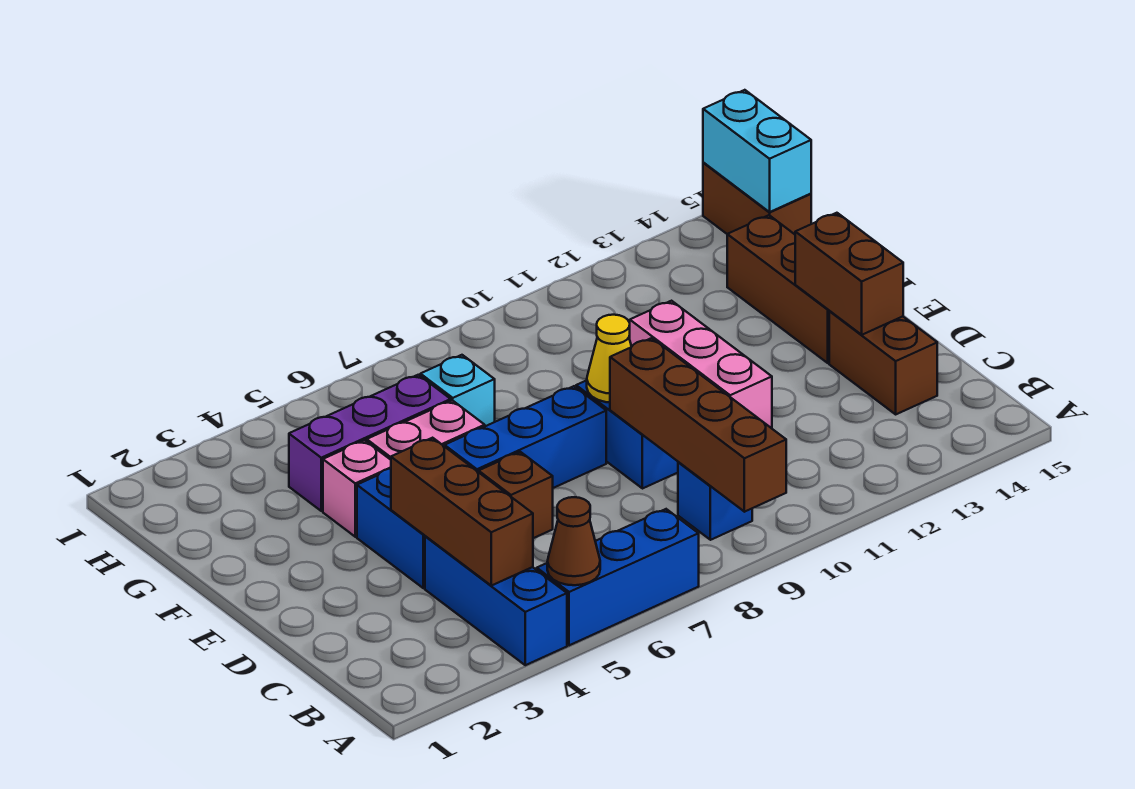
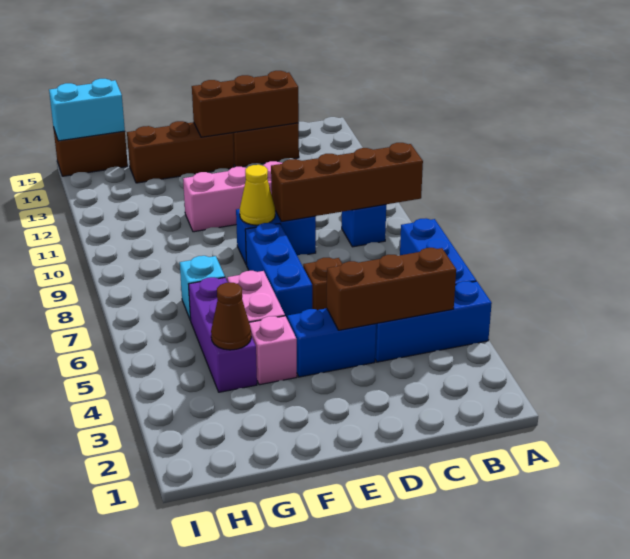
brown 1x1 cone [547,497,600,585] -> brown 1x1 cone moved to [211,283,251,350]
brown 1x2 brick [795,213,903,335] -> brown 1x3 brick [192,71,299,137]

